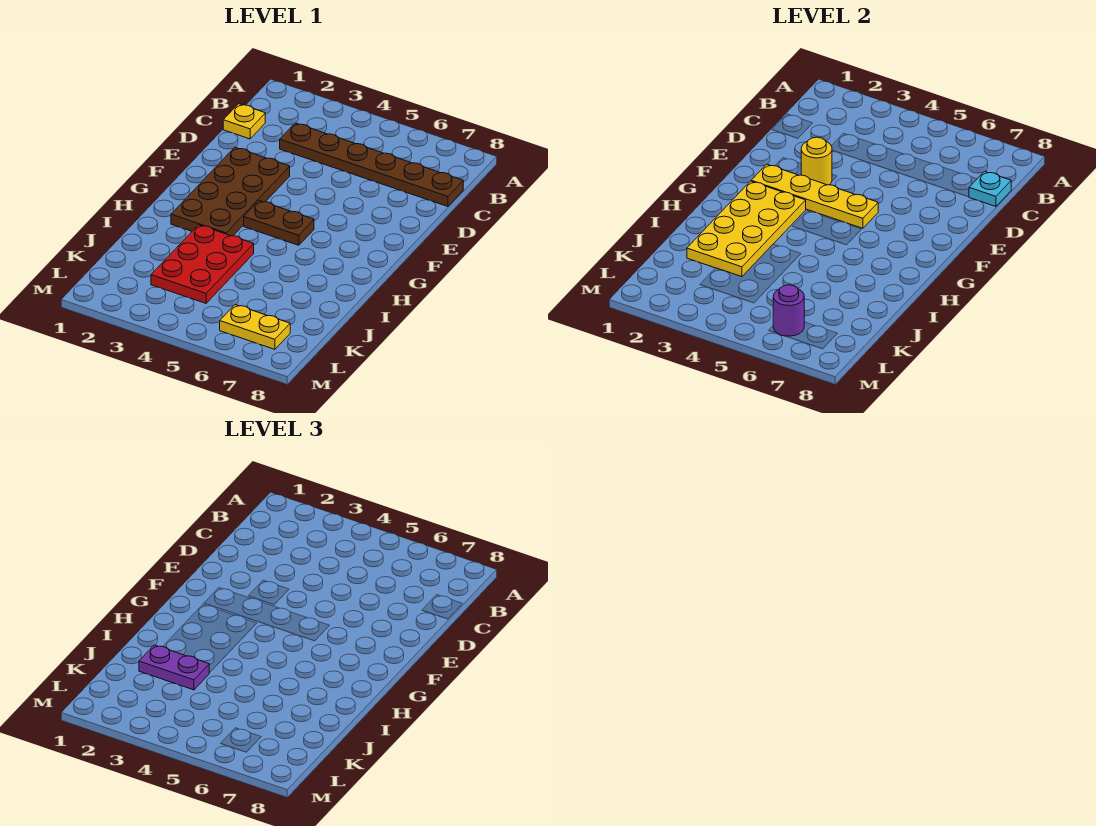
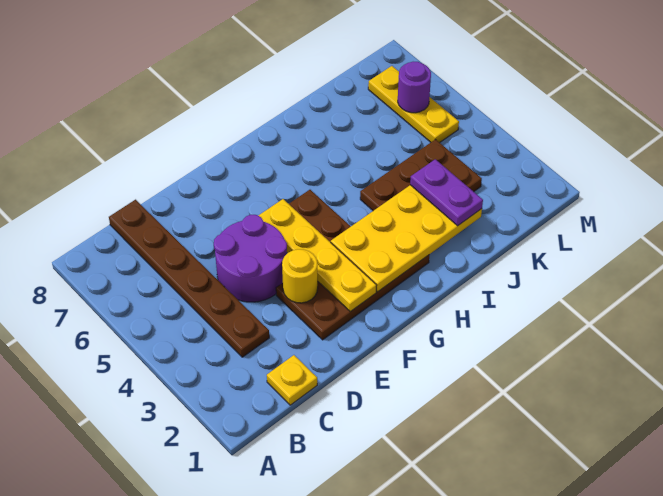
cyan 1x1 plate [969,171,1011,206] -> none
none -> purple 2x2 round brick [214,215,287,302]
red 2x3 plate [151,225,254,303] -> brown 2x3 plate [360,139,482,211]
yellow 1x2 plate [220,305,290,349] -> yellow 1x3 plate [368,66,459,143]

